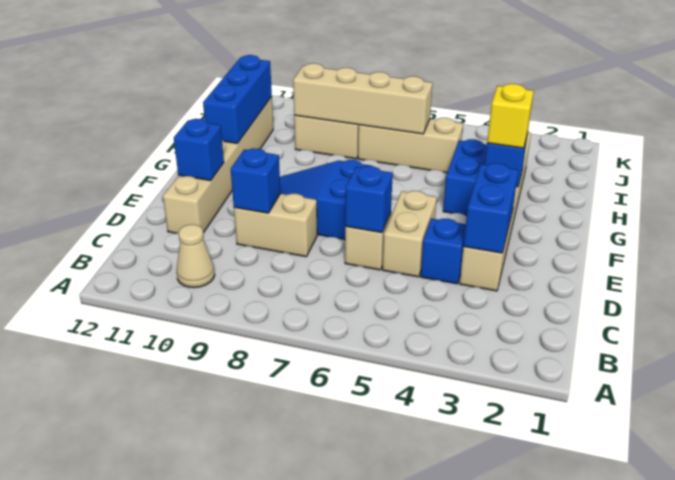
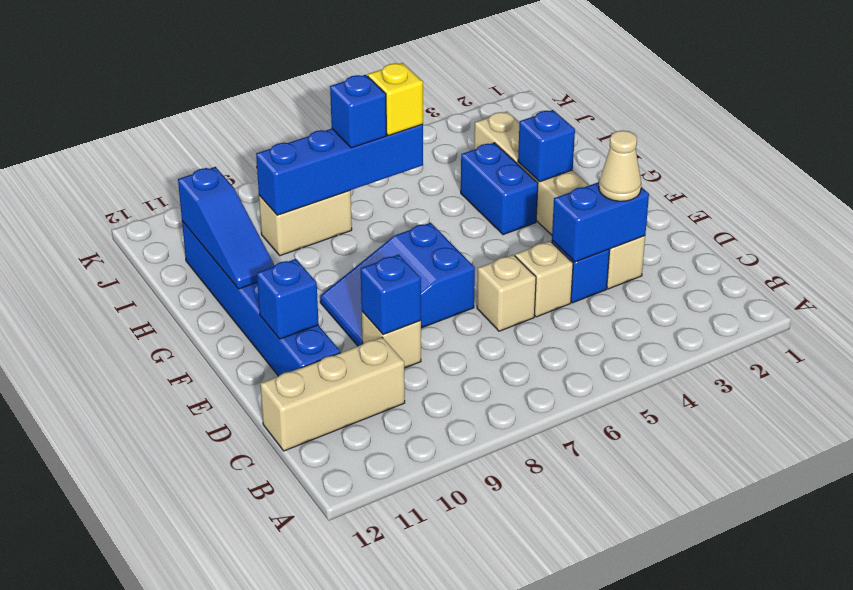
tan 1x1 cone [177,225,215,288] -> tan 1x1 cone moved to [599,130,641,201]
blue 1x2 brick [463,163,518,253] -> blue 1x2 brick turned to [552,182,649,262]
tan 1x2 brick [383,191,437,277] -> tan 1x1 brick [515,241,573,317]
blue 1x1 brick [345,166,393,233] -> blue 1x1 brick moved to [330,75,386,148]
tan 1x2 brick [234,194,317,257] -> tan 1x1 brick [362,311,421,368]
tan 1x6 brick [163,97,273,234] -> blue 1x6 brick [182,221,341,376]
yellow 1x1 brick [487,84,534,148] -> yellow 1x1 brick moved to [368,63,423,135]
blue 1x3 brick [203,55,272,143] -> blue 1x3 slope [178,167,274,289]
tan 1x3 brick [358,118,463,173] -> tan 1x3 brick moved to [260,337,405,451]
tan 1x4 brick [293,63,432,134] -> blue 1x4 brick [256,124,423,215]

